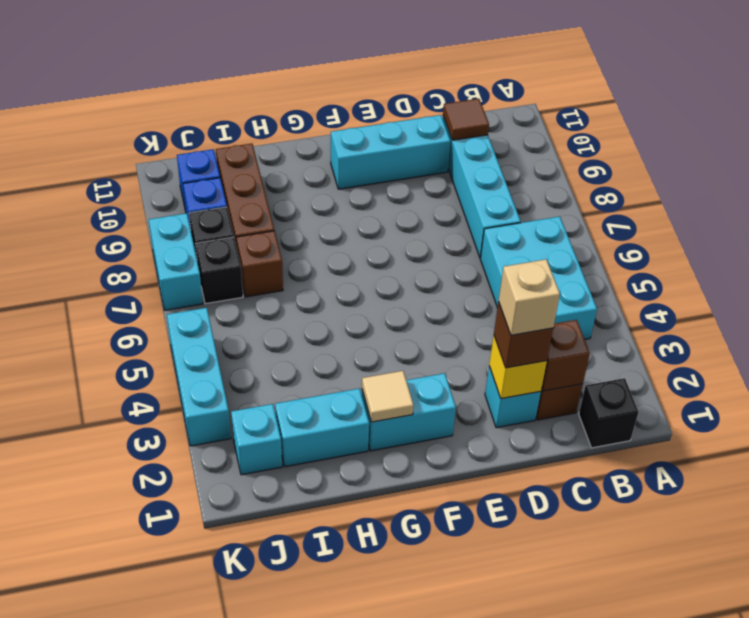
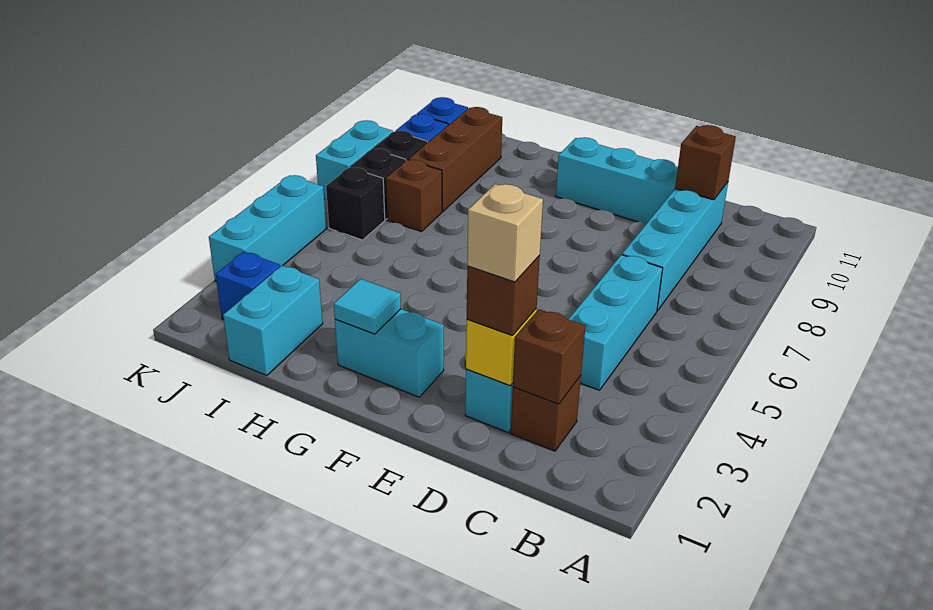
black 1x1 brick [579,378,639,448] -> black 1x1 brick moved to [326,167,385,240]
cyan 2x3 brick [480,216,597,339] -> cyan 1x3 brick [569,255,663,390]
brown 1x1 tile [443,99,489,140] -> brown 1x1 brick [675,125,736,200]
tan 1x1 tile [362,371,414,422] -> cyan 1x1 tile [334,279,401,334]
cyan 1x2 brick [275,389,369,467] -> cyan 1x2 brick turned to [223,266,323,376]
cyan 1x1 brick [231,404,282,475] -> blue 1x1 brick [216,252,280,319]

